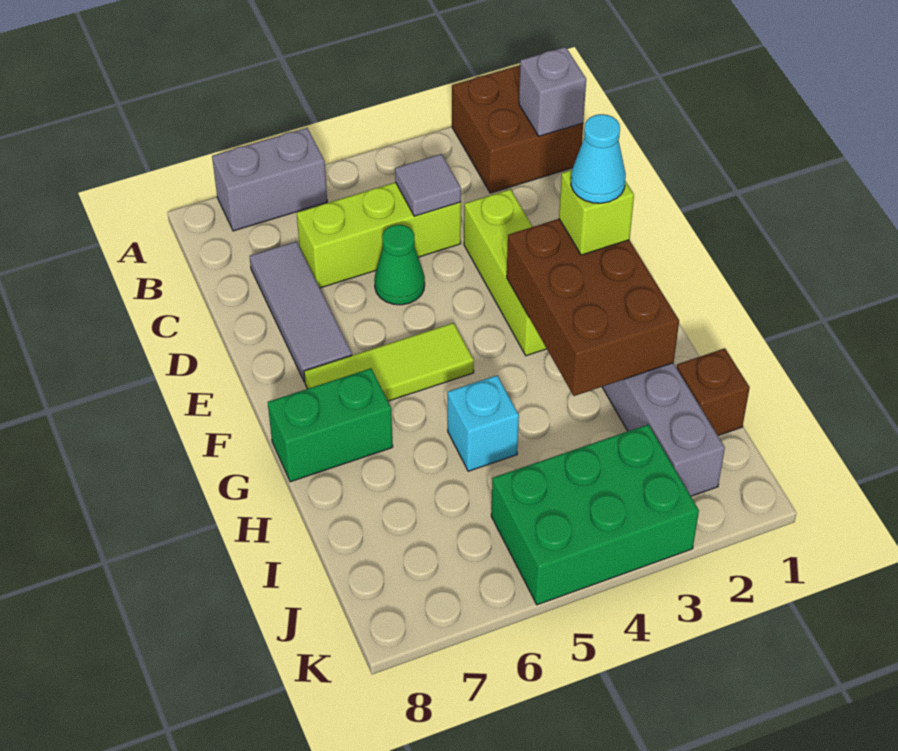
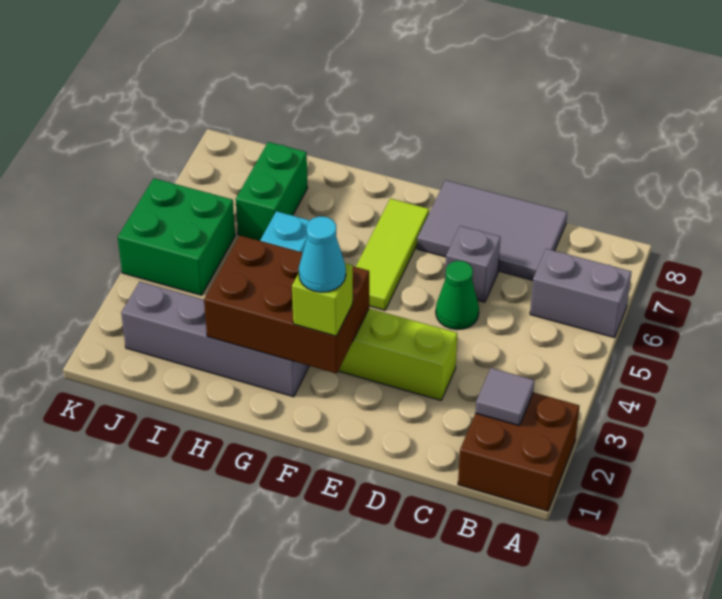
grey 1x2 brick [212,128,327,231] -> grey 1x2 brick turned to [530,249,631,338]
grey 1x1 brick [519,47,586,136] -> grey 1x1 brick moved to [445,226,501,302]
lime 1x3 brick [297,182,461,288] -> none
grey 1x1 tile [395,154,461,216] -> grey 1x1 tile moved to [475,368,534,425]
grey 1x3 tile [250,241,352,382] -> grey 2x3 tile [417,180,567,280]
green 1x2 brick [268,368,393,482] -> green 1x2 brick moved to [236,142,308,241]
brown 1x1 brick [677,348,750,436] -> none
green 2x3 brick [491,424,699,605] -> green 2x2 brick [118,178,235,295]

